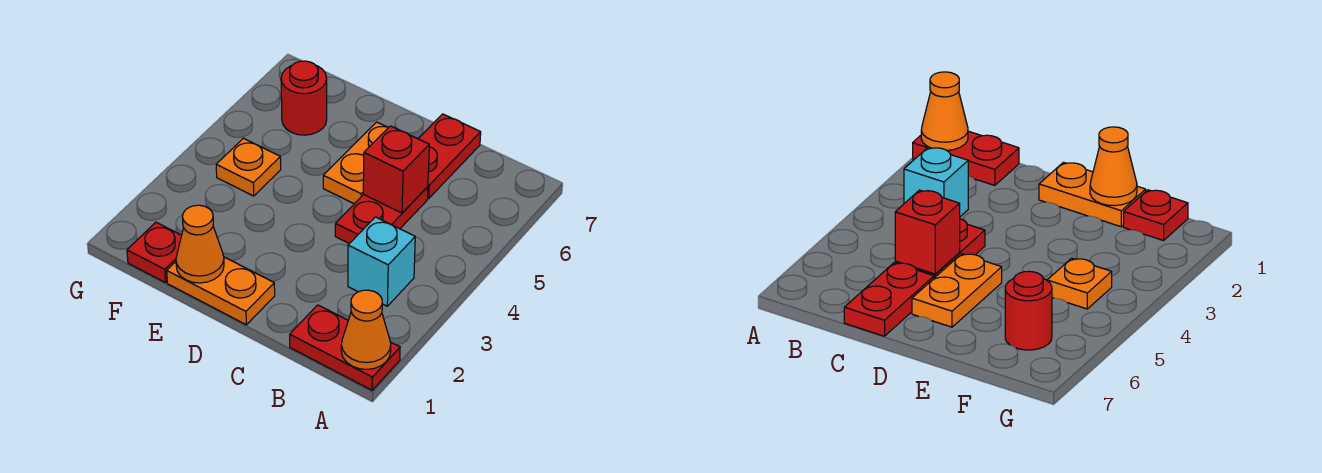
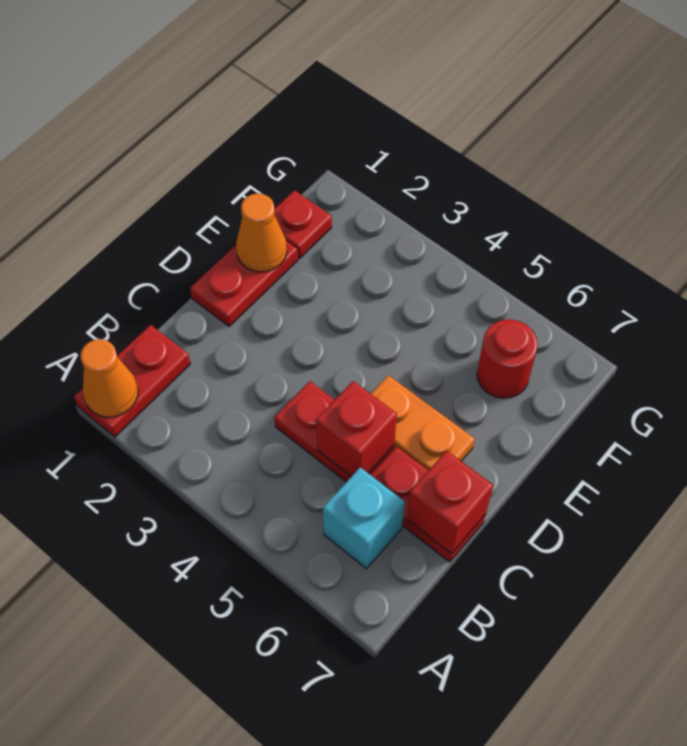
cyan 1x1 brick [348,217,415,306] -> cyan 1x1 brick moved to [323,467,405,569]
none -> red 1x1 brick [407,451,493,554]
orange 1x2 plate [167,257,275,325] -> red 1x2 plate [190,241,298,326]
orange 1x1 plate [216,138,281,196] -> none

